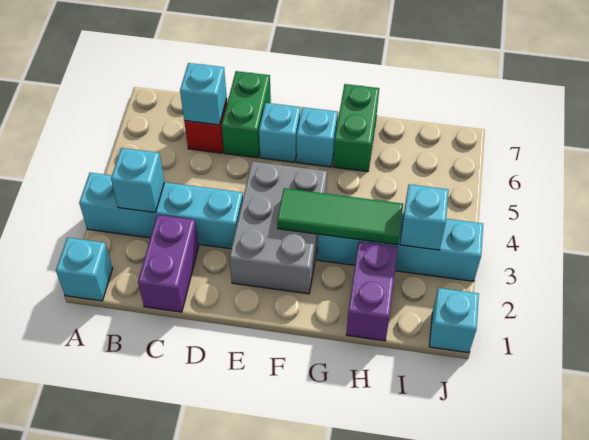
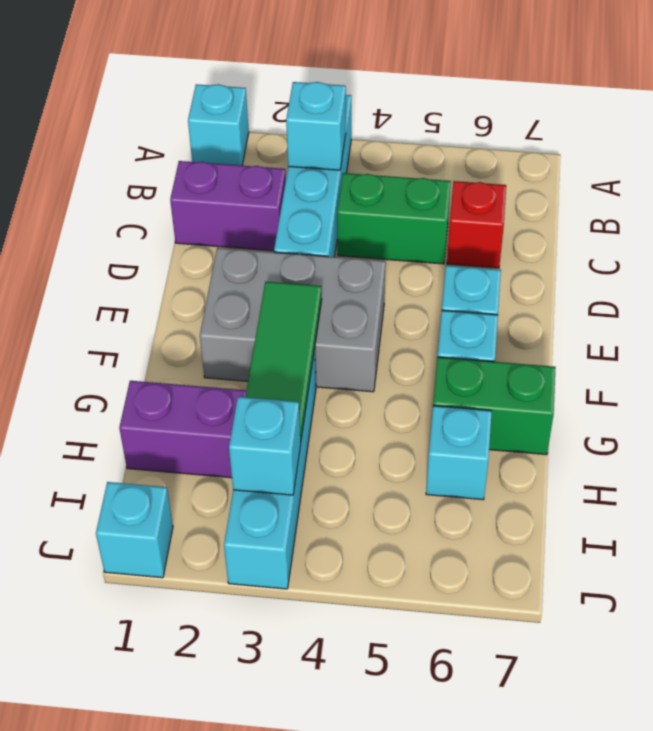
cyan 1x1 brick [180,63,227,125] -> cyan 1x1 brick moved to [426,406,492,500]
green 1x2 brick [222,71,271,158] -> green 1x2 brick moved to [337,173,451,264]

